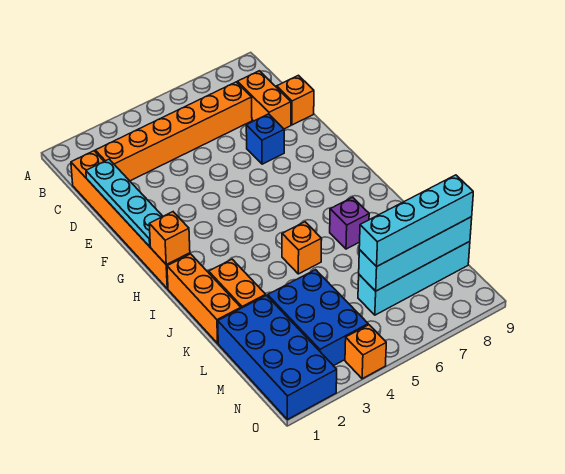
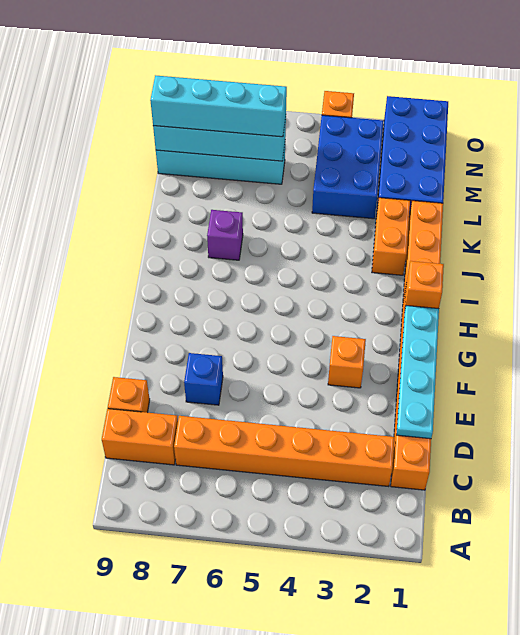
orange 1x2 brick [237,71,291,129] -> orange 1x2 brick turned to [102,409,178,465]
orange 1x1 brick [282,222,322,274] -> orange 1x1 brick moved to [328,336,366,388]

